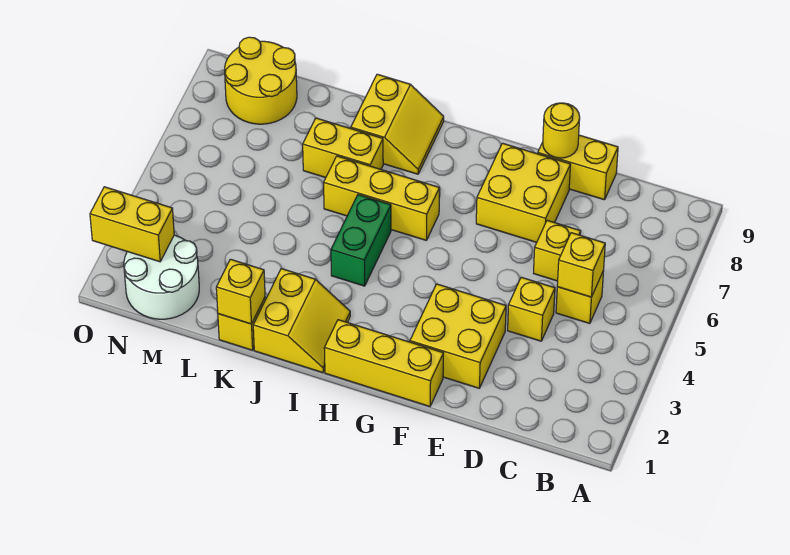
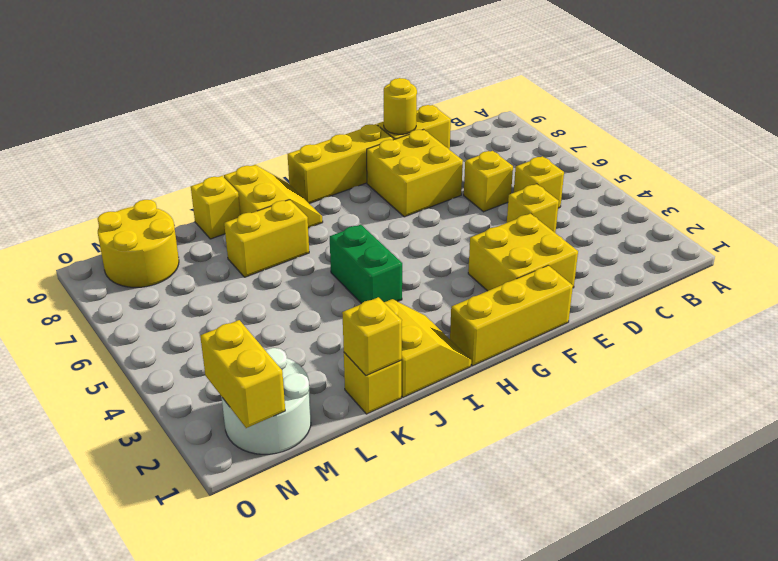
yellow 1x1 brick [557,233,605,297] -> yellow 1x1 brick moved to [191,176,240,239]
yellow 1x3 brick [324,156,439,240] -> yellow 1x3 brick moved to [288,124,394,204]
yellow 1x2 brick [90,187,174,262] -> yellow 1x2 brick turned to [200,320,285,428]

